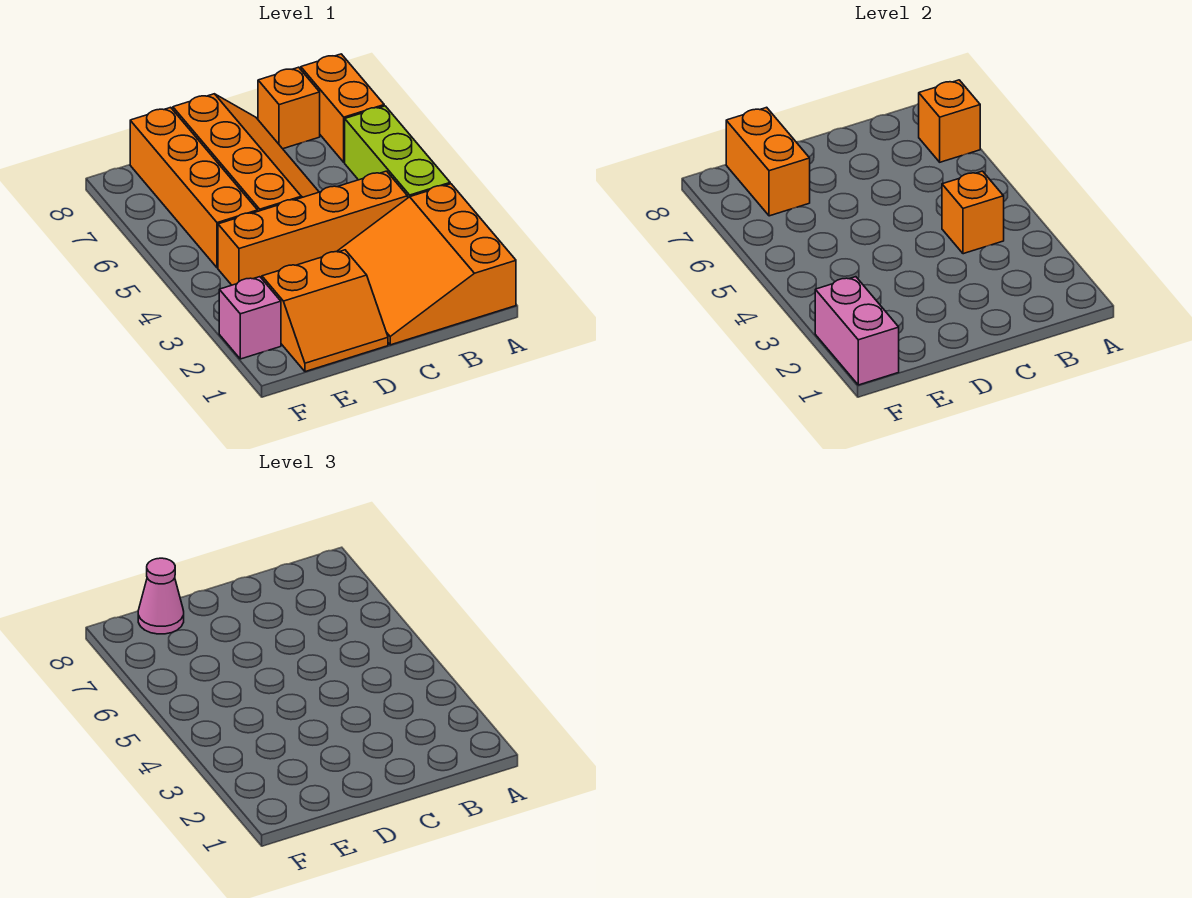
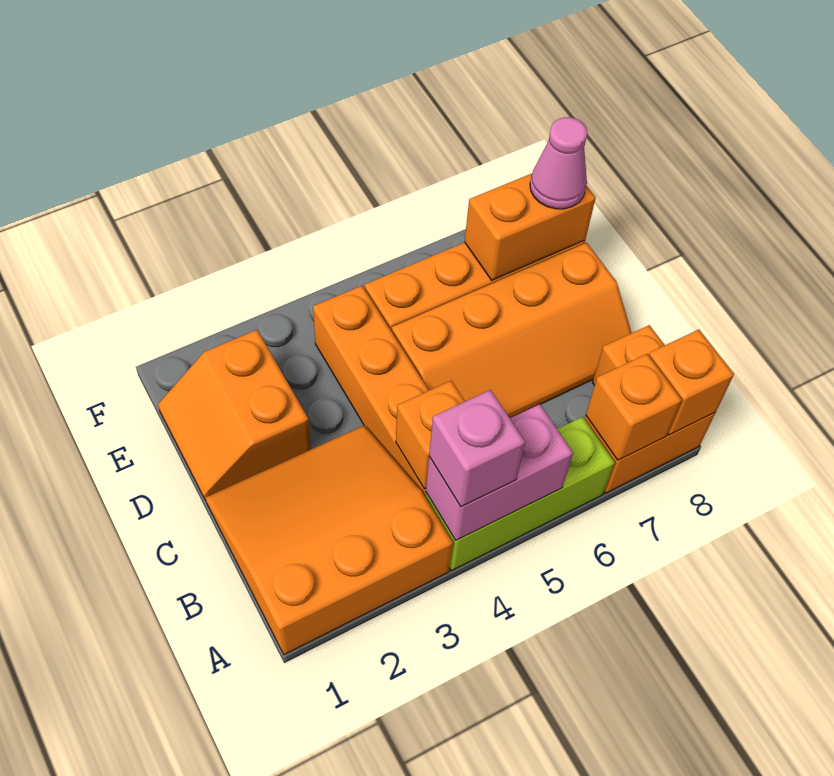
none -> orange 1x1 brick [649,330,734,435]
pink 1x2 brick [815,277,899,385] -> pink 1x2 brick moved to [426,404,573,540]
pink 1x1 brick [219,277,281,359] -> pink 1x1 brick moved to [429,390,525,507]

